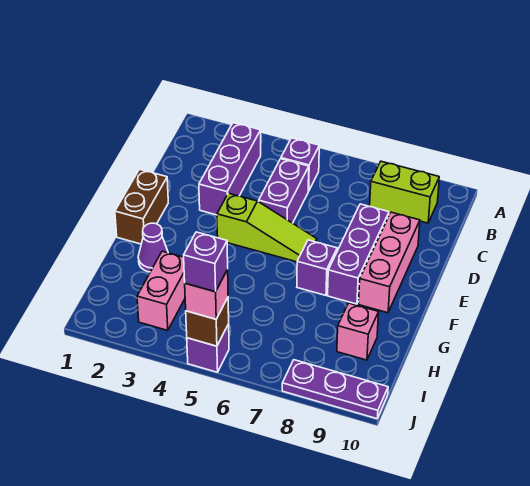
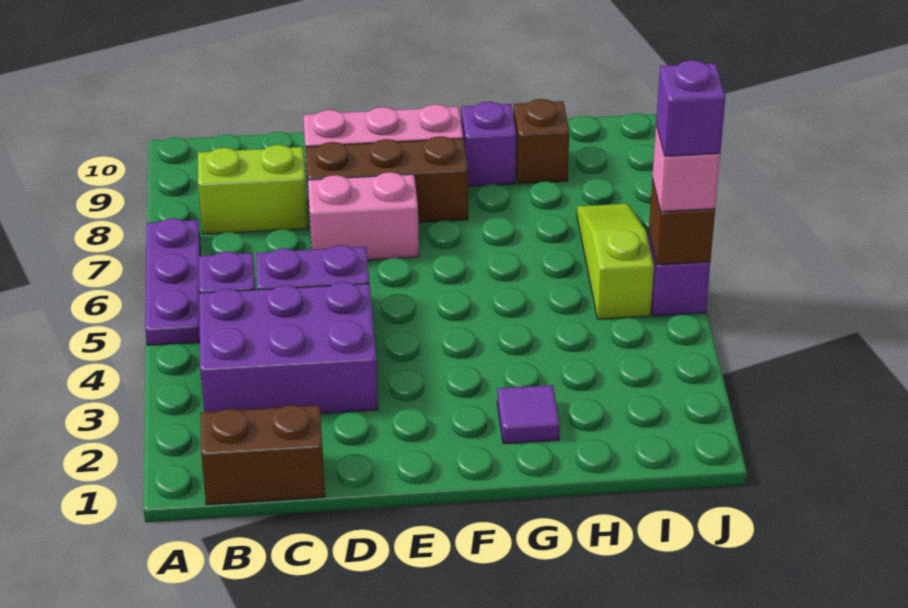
purple 1x3 brick [199,123,261,215] -> purple 2x3 brick [199,282,378,414]
lime 1x2 brick [370,161,439,223] -> lime 1x2 brick turned to [198,145,308,234]
purple 1x3 brick [328,204,389,304] -> brown 1x3 brick [306,136,468,223]
brown 1x2 brick [115,169,168,244] -> brown 1x2 brick moved to [201,405,325,505]
lime 1x3 slope [217,193,317,262] -> lime 1x3 slope moved to [577,204,654,319]
purple 1x1 brick [297,240,337,295] -> purple 1x1 brick moved to [461,102,516,186]
purple 1x1 cone [138,223,168,272] -> purple 1x1 tile [497,385,560,444]
pink 1x2 brick [137,251,185,330] -> pink 1x2 brick moved to [308,172,419,260]
pink 1x1 brick [337,303,379,360] -> brown 1x1 brick [513,99,569,184]
purple 1x3 plate [282,360,388,419] -> purple 1x3 plate moved to [145,218,200,345]

